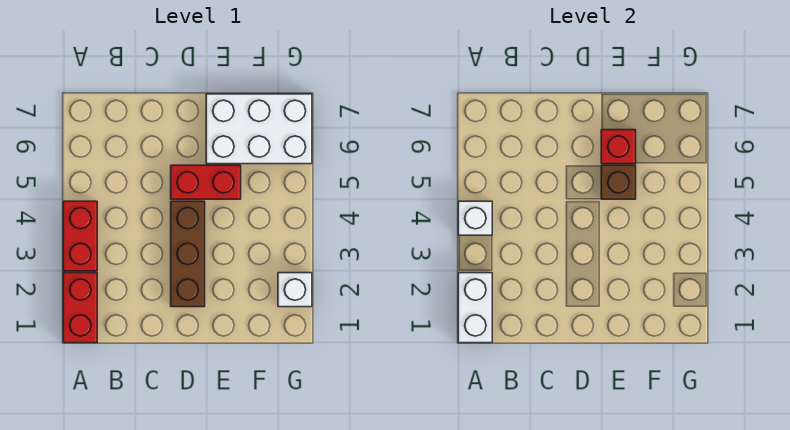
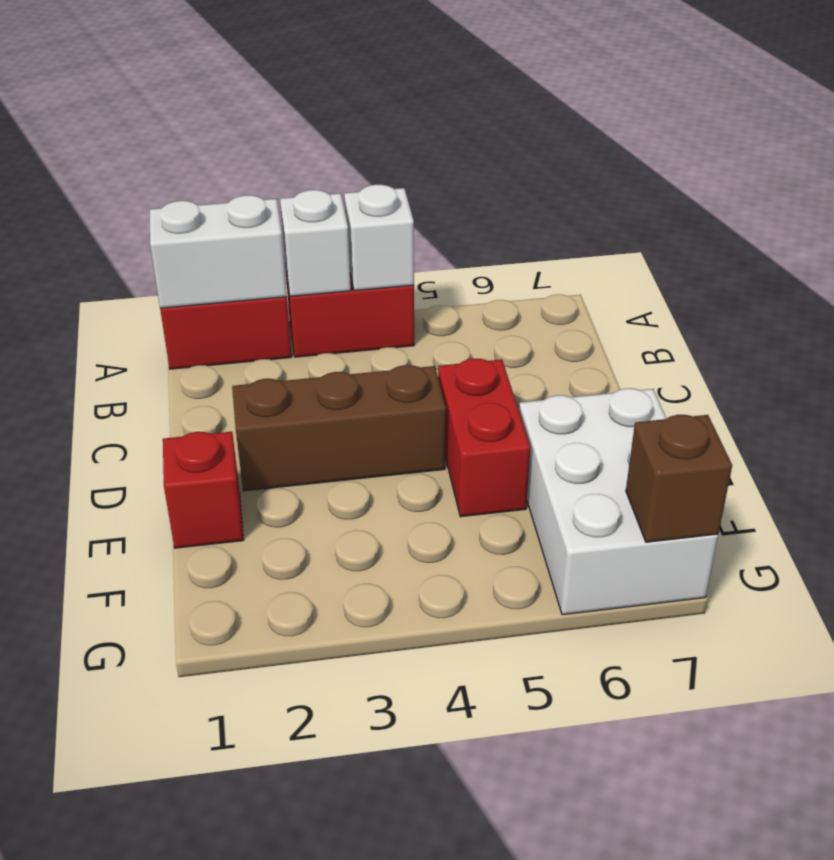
brown 1x1 brick [601,165,636,199] -> brown 1x1 brick moved to [626,415,732,542]
red 1x1 brick [601,130,636,164] -> red 1x1 brick moved to [163,432,244,548]
white 1x1 brick [278,273,312,307] -> white 1x1 brick moved to [280,190,351,296]

